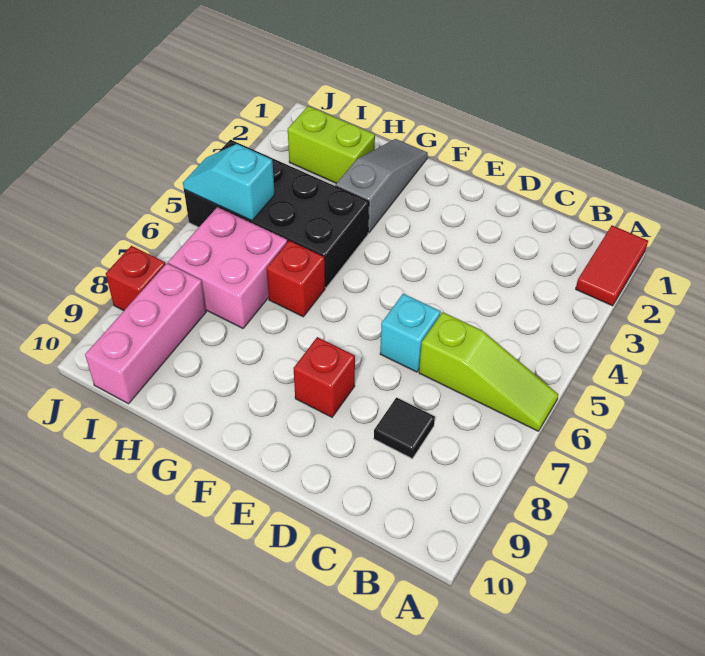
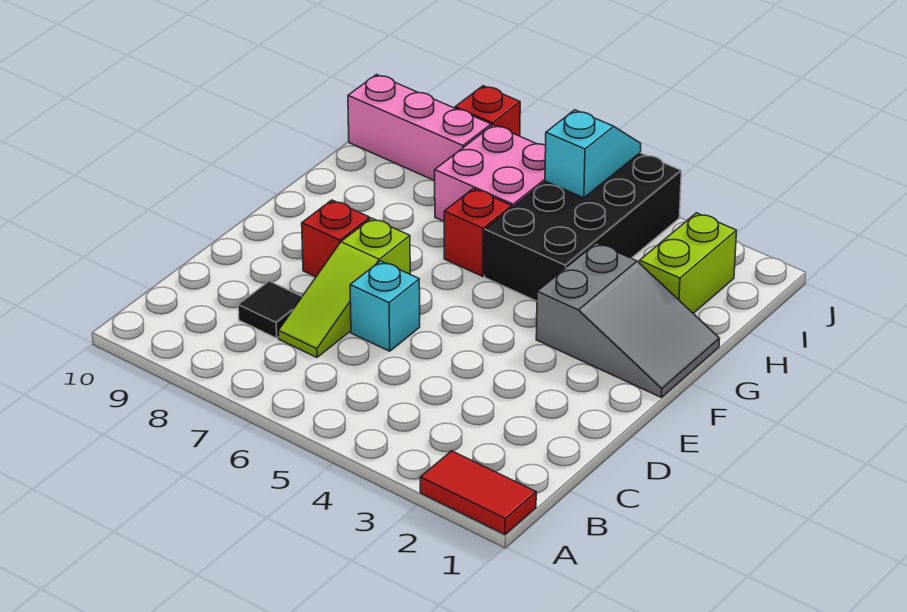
lime 1x3 slope [419,312,558,431] -> lime 1x3 slope moved to [278,218,410,357]
grey 1x3 slope [336,139,428,233] -> grey 2x3 slope [536,243,720,398]

